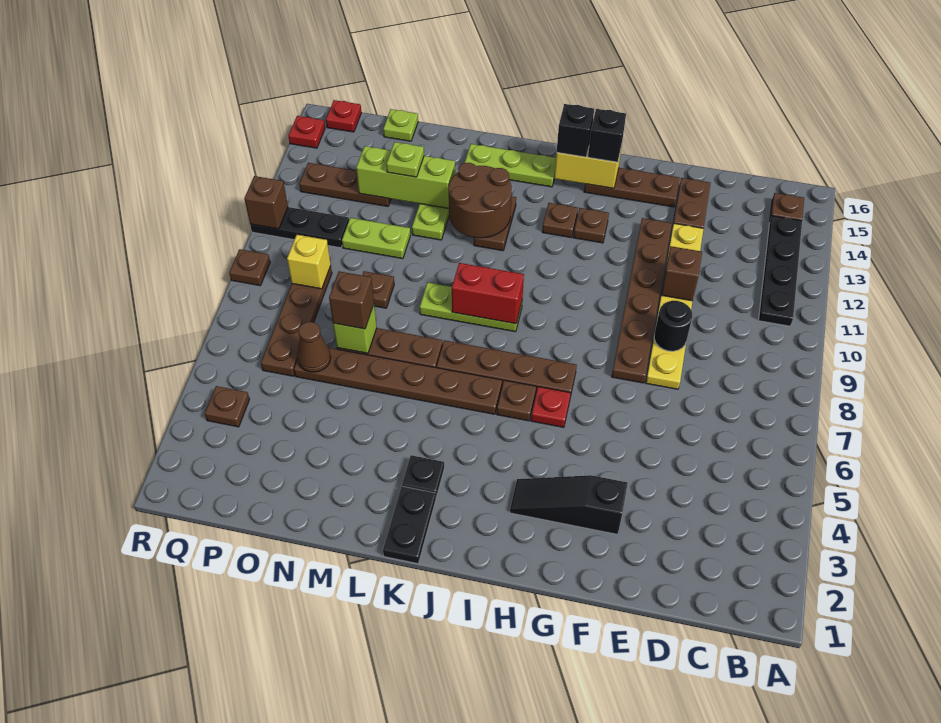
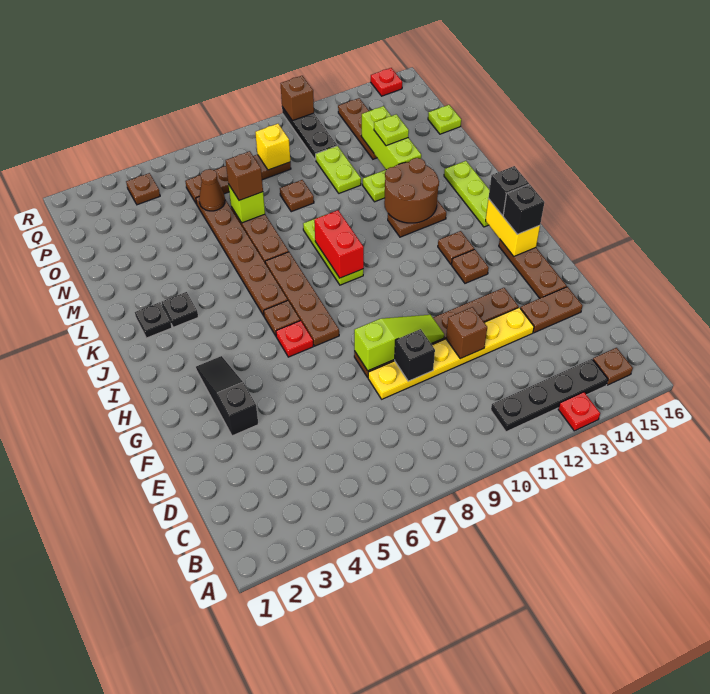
black 1x1 round brick [654,301,692,351] -> black 1x1 brick [394,329,435,381]
none -> lime 1x3 slope [354,315,444,371]
black 1x2 plate [383,486,436,564] -> black 1x1 plate [135,302,172,338]
red 1x1 plate [326,100,361,132] -> red 1x1 plate moved to [558,392,600,431]
brown 1x1 plate [229,249,270,286] -> none

